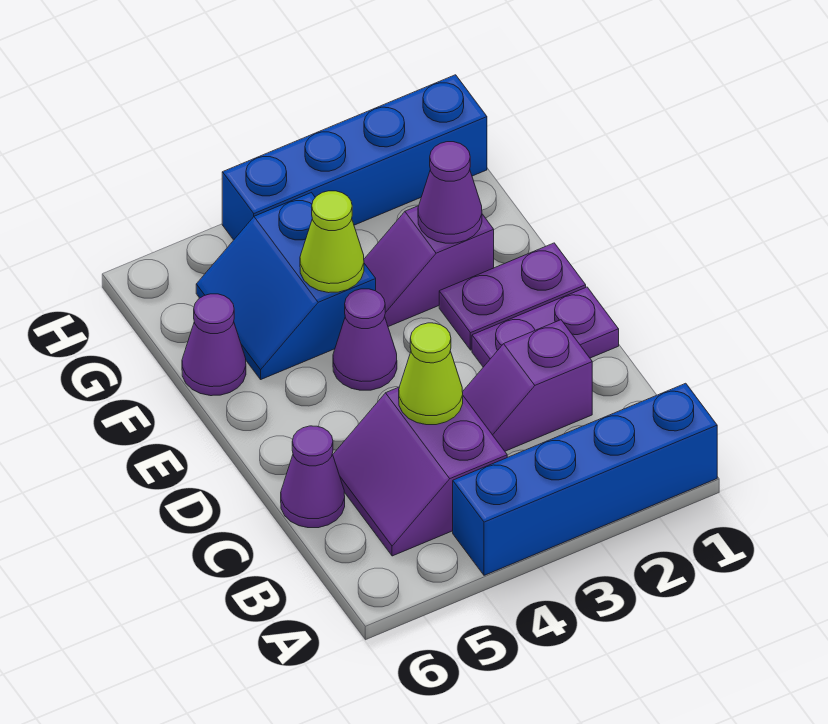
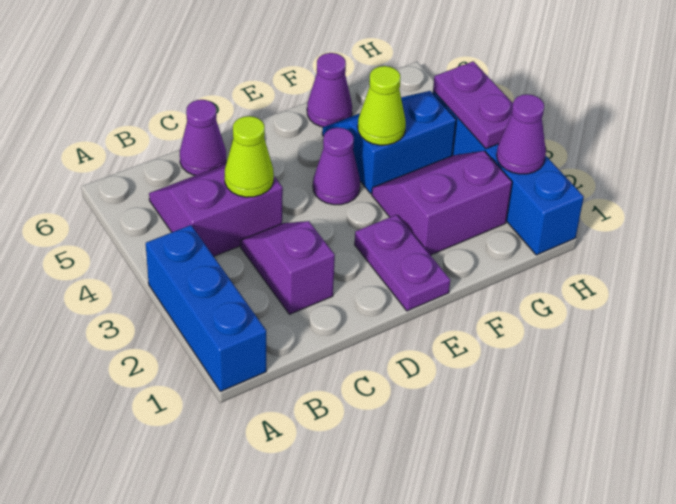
blue 1x4 brick [453,383,717,575] -> blue 1x3 brick [146,225,266,392]
purple 1x2 plate [472,287,619,367] -> purple 1x2 plate moved to [433,61,513,149]
purple 1x2 slope [364,206,494,327] -> purple 2x2 slope [372,151,512,255]
purple 1x1 cone [418,142,482,243] -> purple 1x1 cone moved to [497,94,546,174]

